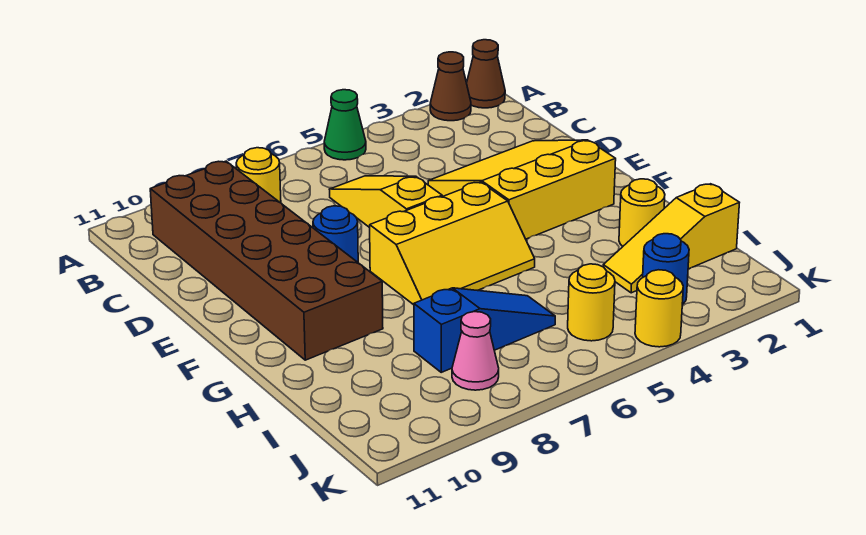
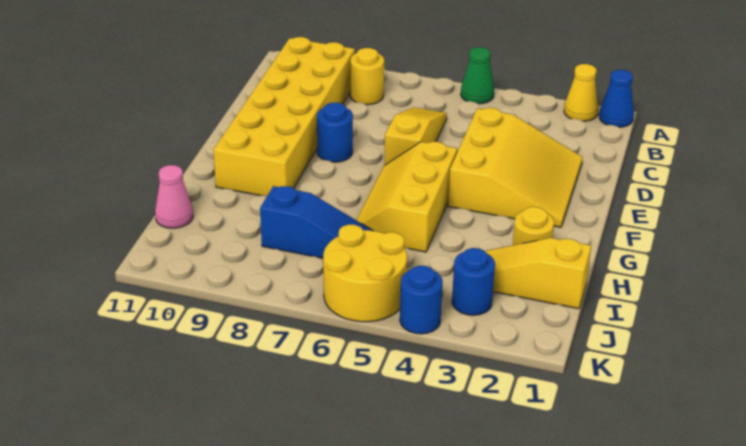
brown 1x1 cone [467,40,505,108] -> blue 1x1 cone [599,70,634,127]
brown 1x1 cone [430,52,471,121] -> yellow 1x1 cone [564,64,598,121]
brown 2x6 brick [150,161,383,360] -> yellow 2x6 brick [213,37,355,196]
yellow 3x3 slope [428,140,616,239] -> yellow 3x3 slope turned to [448,108,583,227]
yellow 2x3 slope [370,182,535,305] -> yellow 2x3 slope turned to [356,142,457,252]
yellow 1x1 round brick [568,264,615,341] -> yellow 2x2 round brick [323,225,407,322]
pink 1x1 cone [452,312,499,390] -> pink 1x1 cone moved to [155,165,193,228]
yellow 1x1 round brick [635,270,683,347] -> blue 1x1 round brick [400,266,443,334]

